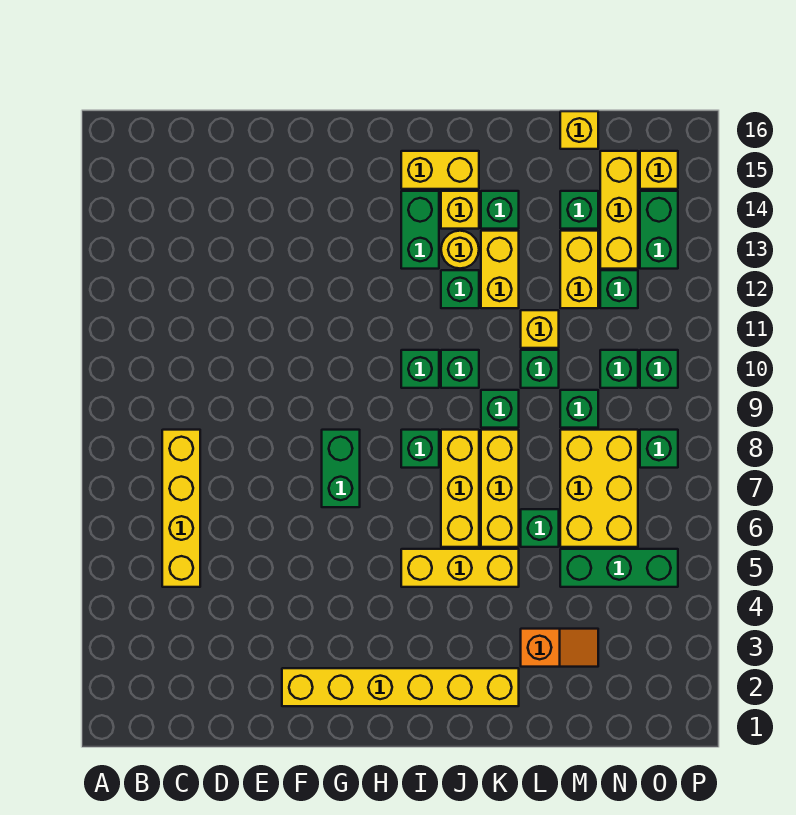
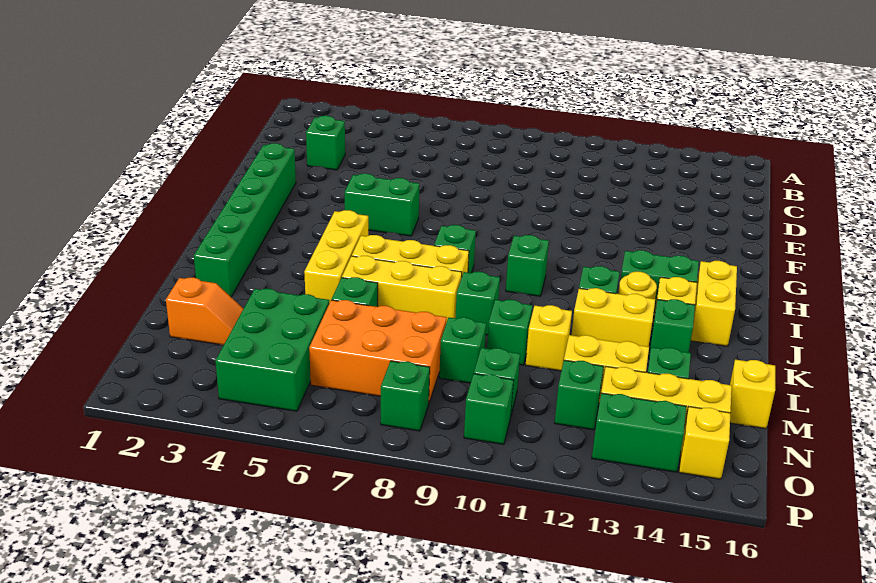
yellow 1x4 brick [162,430,200,587] -> none
yellow 1x6 brick [282,668,519,706] -> green 1x6 brick [194,143,296,297]
green 1x2 brick [322,430,360,507] -> green 1x2 brick moved to [345,174,419,236]
green 1x1 brick [441,350,479,388] -> green 1x1 brick moved to [306,116,345,170]
orange 1x2 slope [521,629,598,667] -> orange 1x2 slope turned to [166,277,243,345]
green 1x3 brick [560,549,678,587] -> green 2x3 brick [215,289,329,411]
yellow 2x3 brick [560,430,638,547] -> orange 2x3 brick [309,300,447,402]

